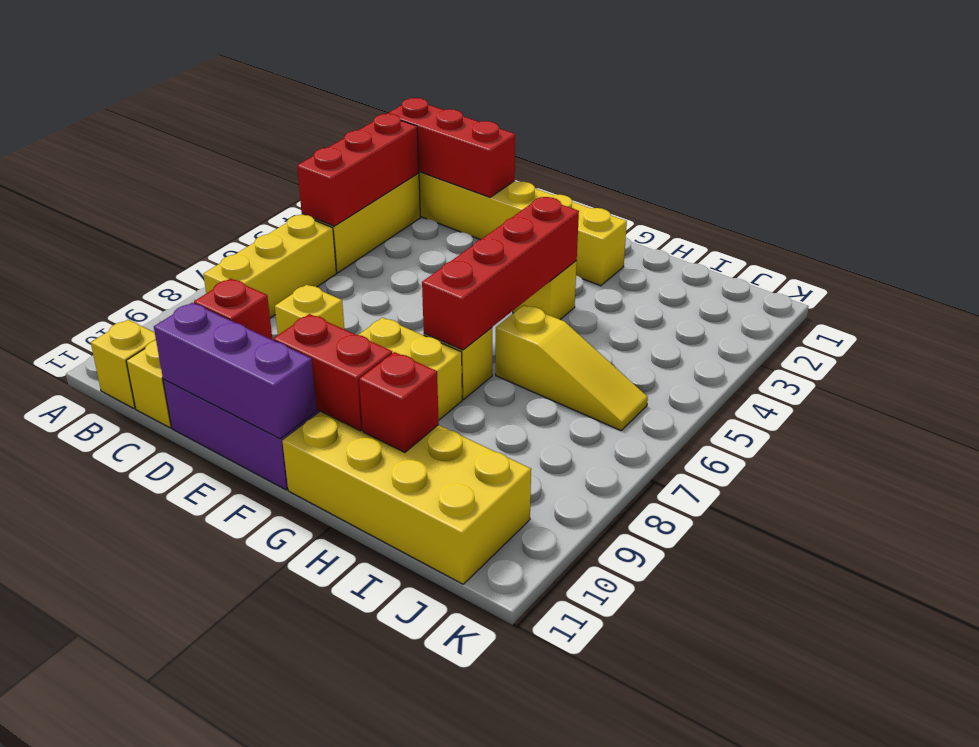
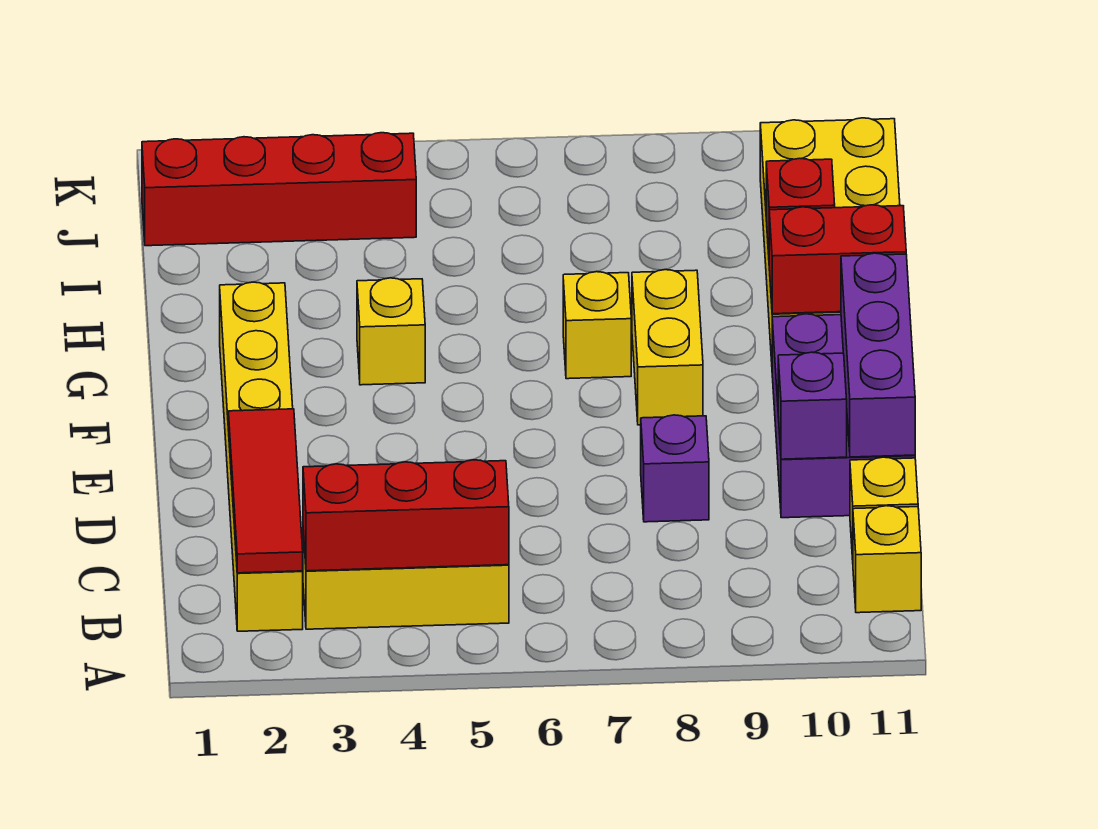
red 1x3 brick [387,98,515,197] -> red 1x3 tile [228,409,303,573]
yellow 1x3 brick [203,215,337,318] -> none
yellow 1x1 brick [275,285,344,335] -> purple 1x1 brick [641,415,709,522]
red 1x1 brick [194,279,272,340] -> purple 1x1 brick [778,352,847,459]
red 1x2 brick [274,314,392,431] -> red 1x2 brick turned to [769,205,906,314]
red 1x4 brick [422,197,579,350] -> red 1x4 brick moved to [142,133,416,246]
yellow 1x3 slope [496,305,648,430] -> none

